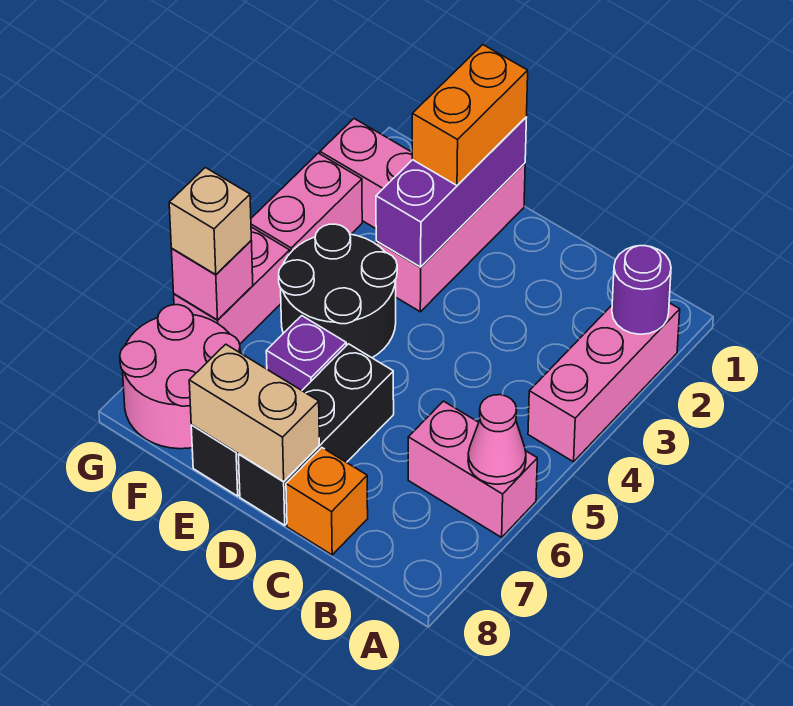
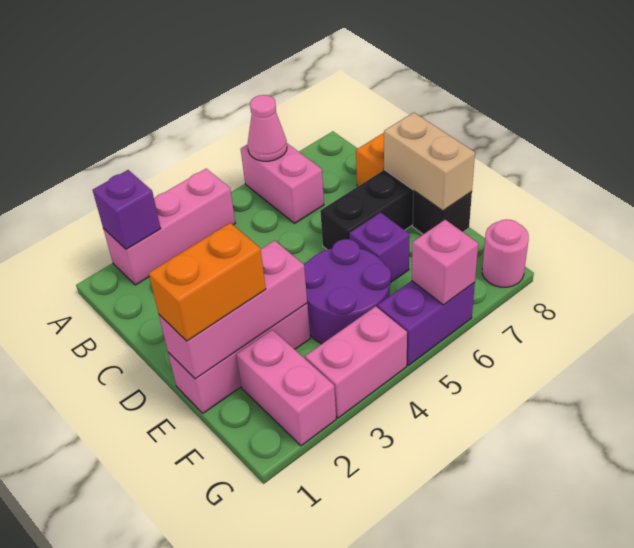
purple 1x1 round brick [612,246,671,334] -> purple 1x1 brick [93,170,161,249]
purple 1x3 brick [376,117,527,267] -> pink 1x3 brick [159,240,307,379]
black 2x2 round brick [279,224,397,358] -> purple 2x2 round brick [304,239,391,344]
pink 2x2 round brick [120,305,240,449] -> pink 1x1 round brick [482,219,529,287]
pink 1x2 brick [174,227,290,344] -> purple 1x2 brick [377,281,475,366]
tan 1x1 brick [169,168,251,274] -> none

